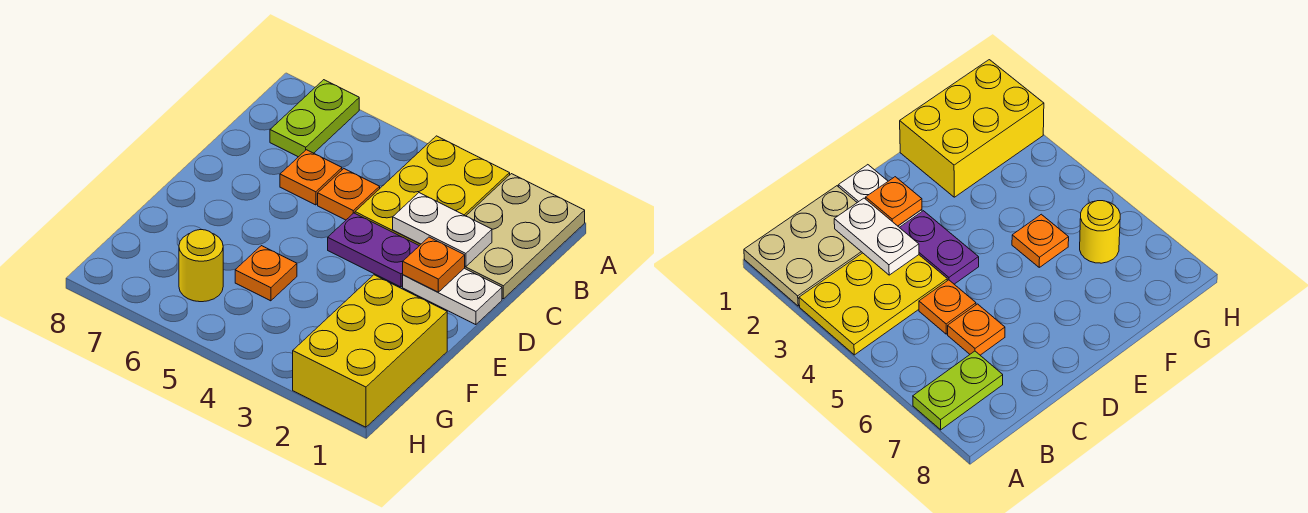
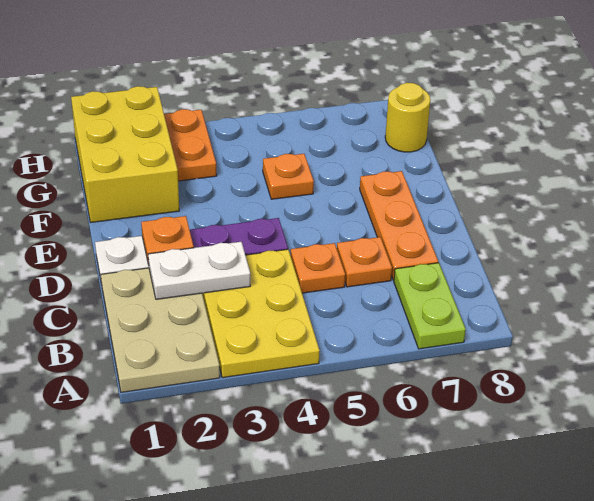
none -> orange 1x3 plate [360,171,438,280]
none -> orange 1x2 plate [164,109,217,181]
yellow 1x1 round brick [179,230,223,302] -> yellow 1x1 round brick moved to [385,83,430,152]

